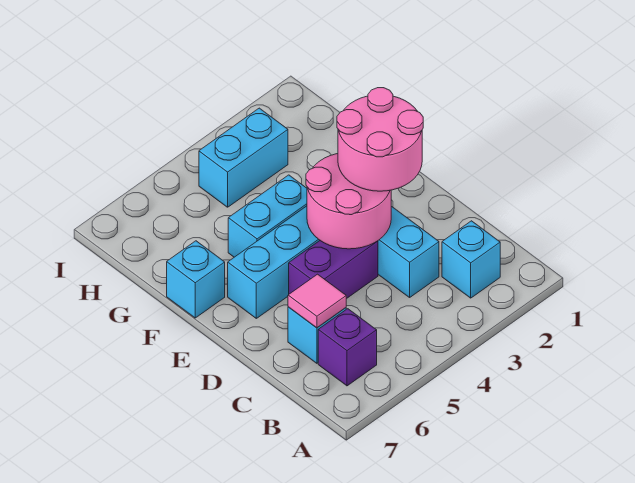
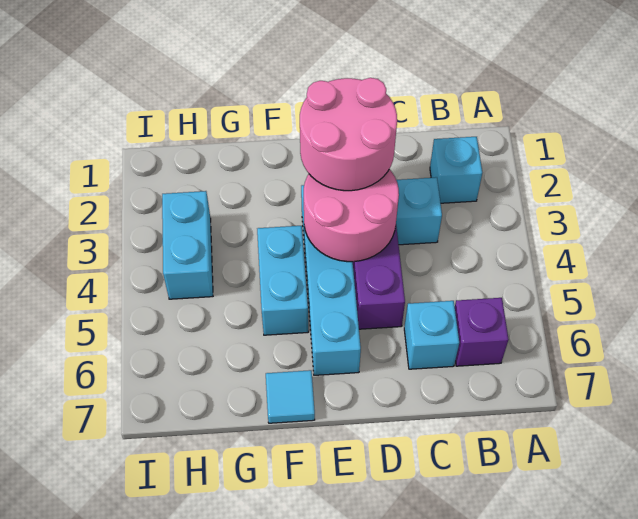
pink 1x1 tile [288,274,346,328] -> none
cyan 1x1 brick [167,241,225,318] -> cyan 1x1 tile [266,370,315,423]

